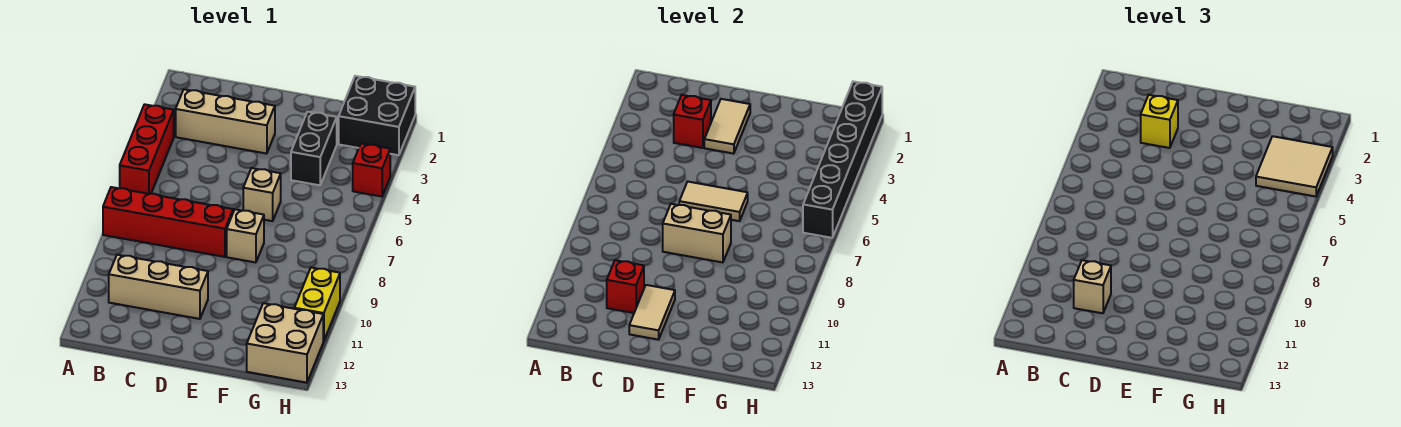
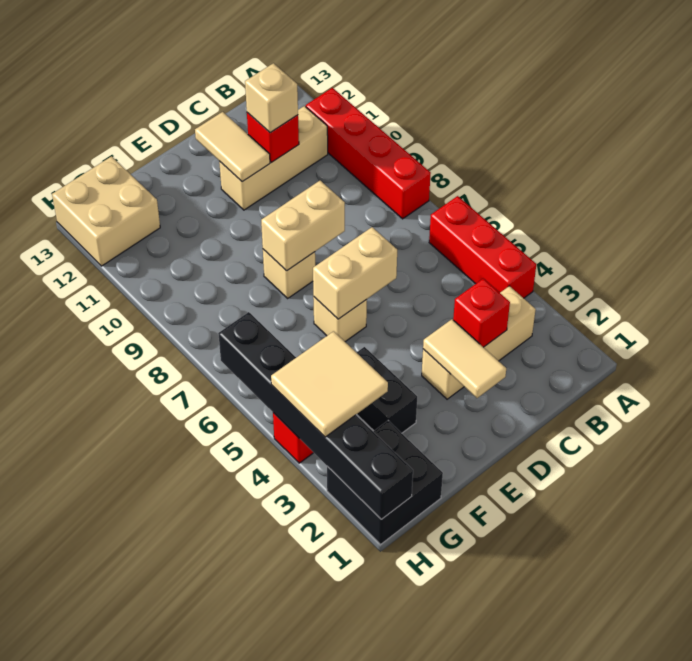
red 1x4 brick [103,187,233,257] -> red 1x4 brick turned to [306,88,431,219]
yellow 1x1 brick [1141,95,1178,148] -> none
tan 1x2 tile [679,182,748,221] -> tan 1x2 brick [313,227,397,319]
yellow 1x2 brick [294,268,340,341] -> none

